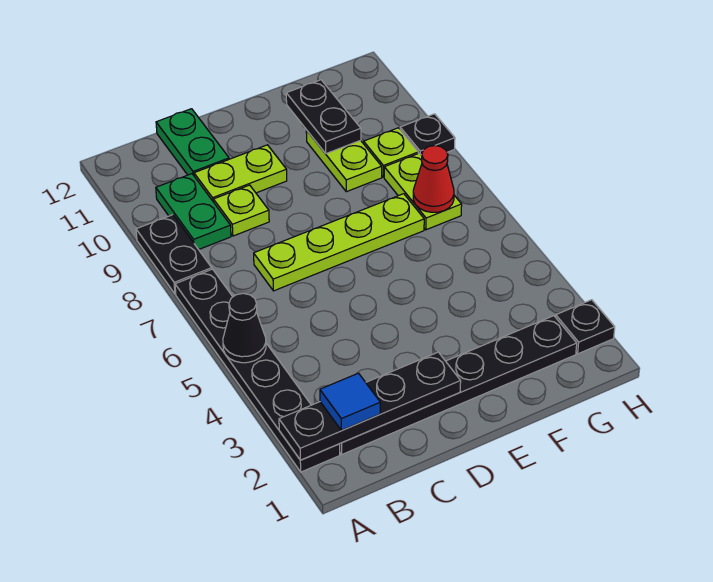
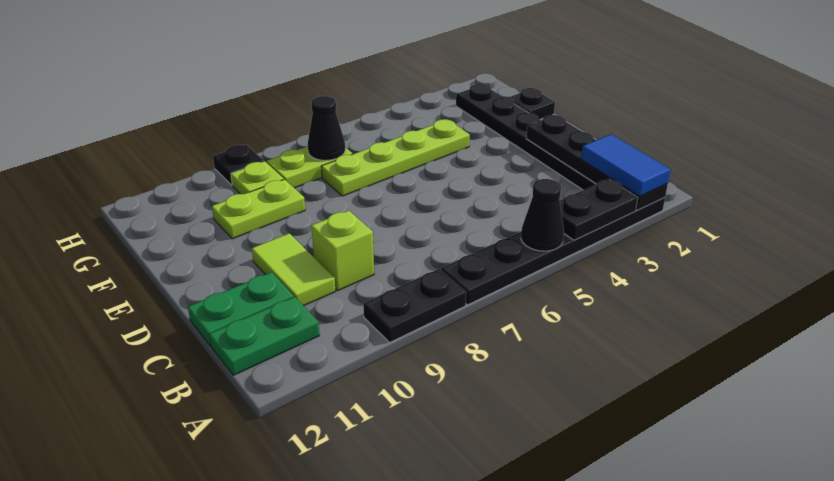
blue 1x1 tile [320,373,380,430] -> blue 1x2 tile [581,134,670,196]
green 1x2 plate [156,174,231,250] -> green 1x2 plate moved to [209,297,319,375]
lime 1x4 plate [254,194,424,291] -> lime 1x4 plate turned to [321,119,470,196]
lime 1x1 plate [214,185,269,236] -> lime 1x1 brick [311,211,374,291]
lime 1x2 plate [194,145,287,202] -> lime 1x2 tile [252,234,335,306]
black 1x2 plate [286,80,361,154] -> black 1x2 plate moved to [560,179,638,240]
red 1x1 cone [413,146,454,212] -> black 1x1 cone [308,96,345,160]
black 1x1 plate [556,300,615,354] -> black 1x1 plate moved to [507,88,555,120]

